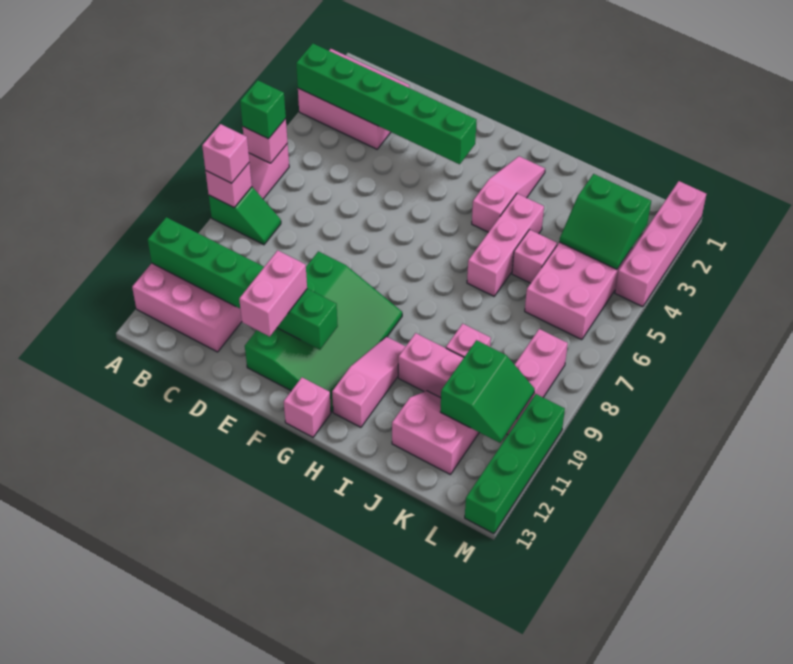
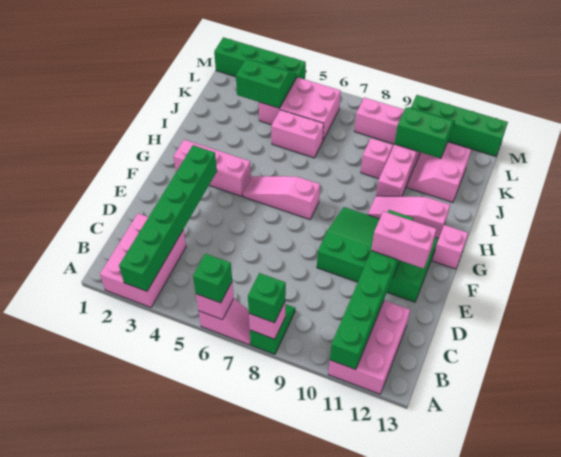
pink 1x1 brick [202,124,249,183] -> green 1x1 brick [248,273,286,323]
pink 1x3 slope [472,156,545,232] -> pink 1x3 slope moved to [243,176,320,220]
pink 1x3 brick [467,194,544,296] -> pink 1x3 brick moved to [173,140,251,196]
pink 1x1 brick [512,230,557,283] -> pink 1x2 brick [271,110,324,158]
green 2x2 slope [559,174,651,269] -> green 2x2 slope turned to [236,60,297,108]
pink 1x4 brick [615,181,706,307] -> green 1x4 brick [214,37,306,80]

